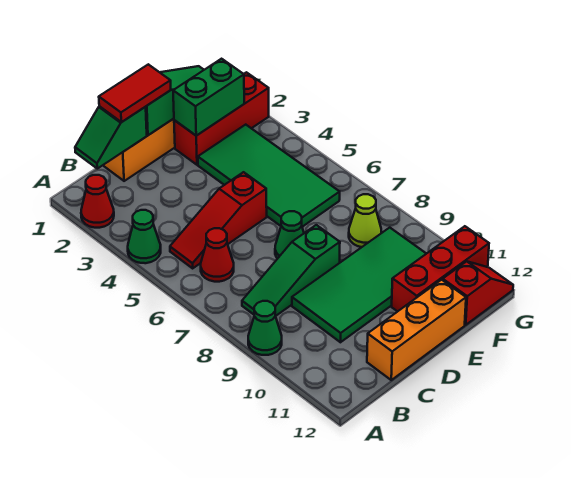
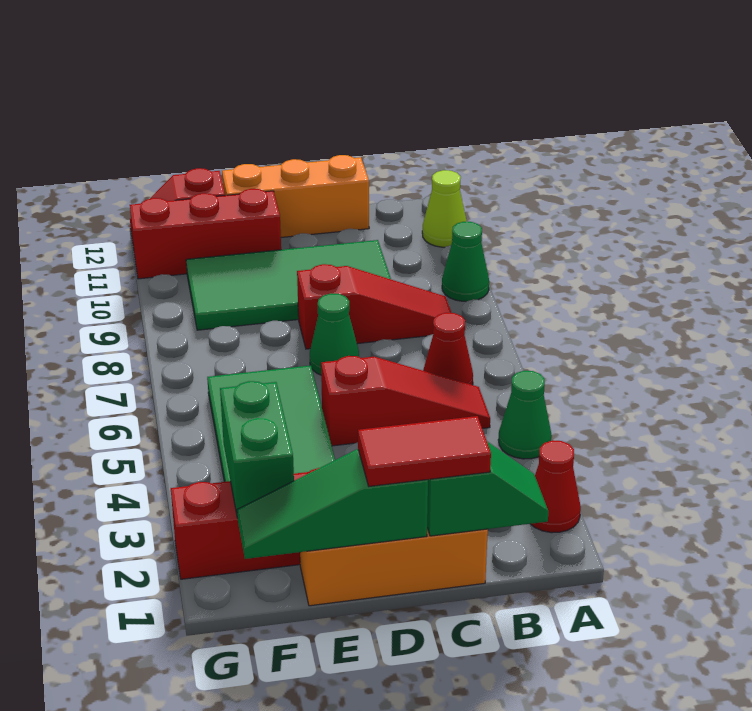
green 1x3 slope [242,225,340,316] -> red 1x3 slope [297,264,451,349]
green 1x2 brick [173,59,244,136] -> green 1x2 brick turned to [220,381,294,514]
lime 1x1 cone [349,194,381,247] -> lime 1x1 cone moved to [422,170,467,247]

